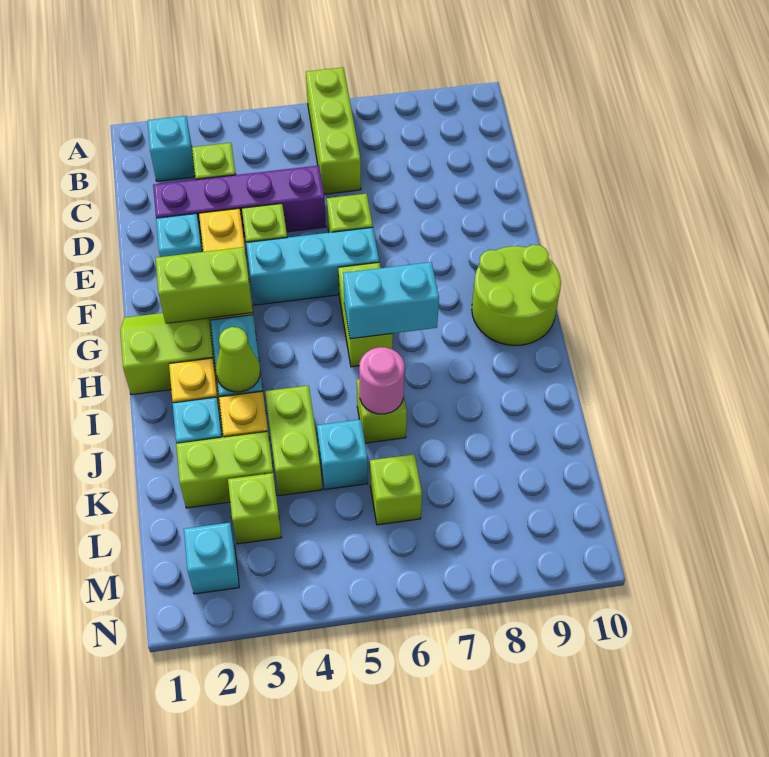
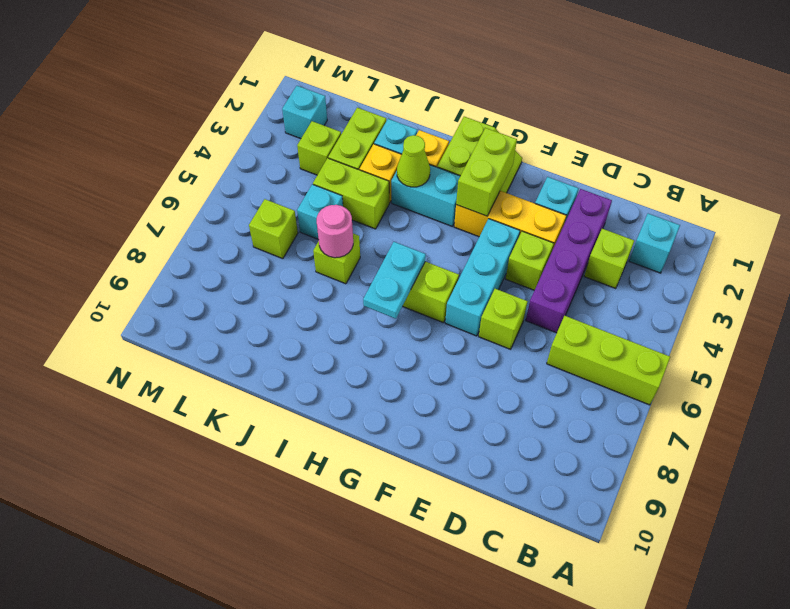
lime 2x2 round brick [472,245,561,346] -> none
cyan 1x2 brick [343,262,439,339] -> cyan 1x2 plate [363,242,426,319]

